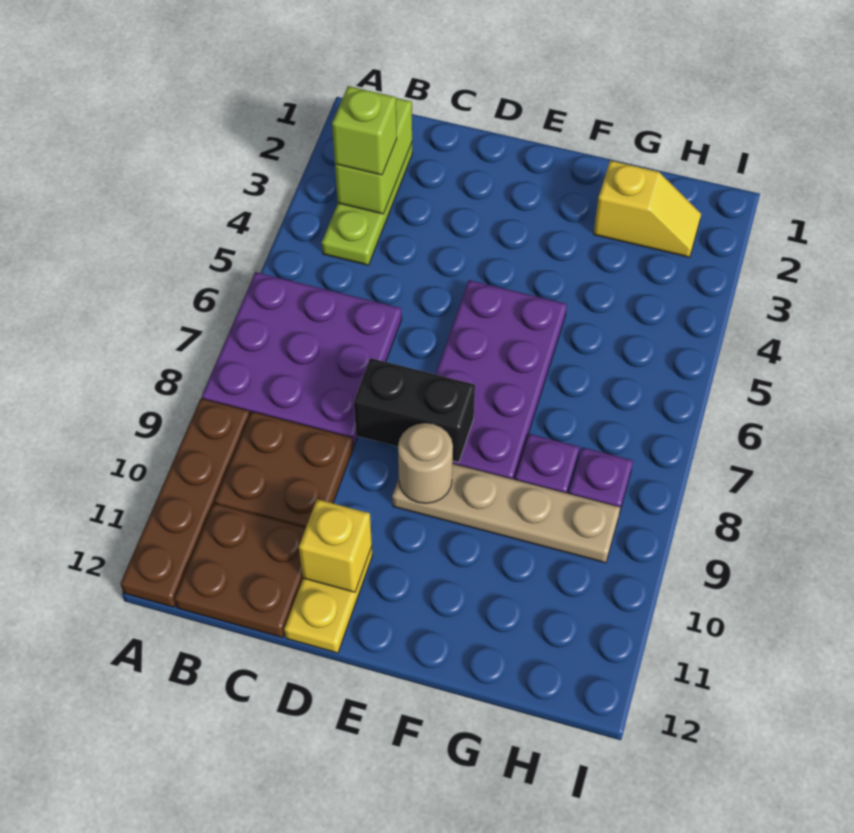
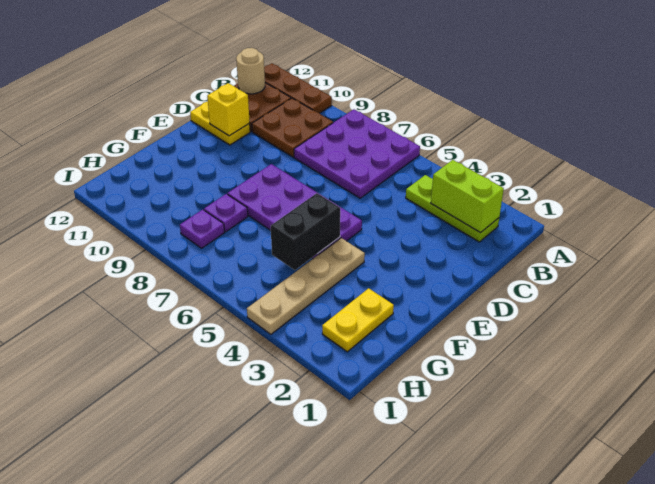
brown 1x4 plate [120,398,250,607] -> brown 1x3 plate [264,63,332,113]
lime 1x1 brick [332,86,397,175] -> none
black 1x2 brick [354,358,475,462] -> black 1x2 brick moved to [271,193,340,270]
tan 1x4 plate [392,464,621,563] -> tan 1x4 plate moved to [247,238,365,334]
tan 1x1 round brick [398,423,453,503] -> tan 1x1 round brick moved to [236,48,265,94]
yellow 1x2 slope [594,160,701,257] -> yellow 1x2 plate [322,288,394,352]

